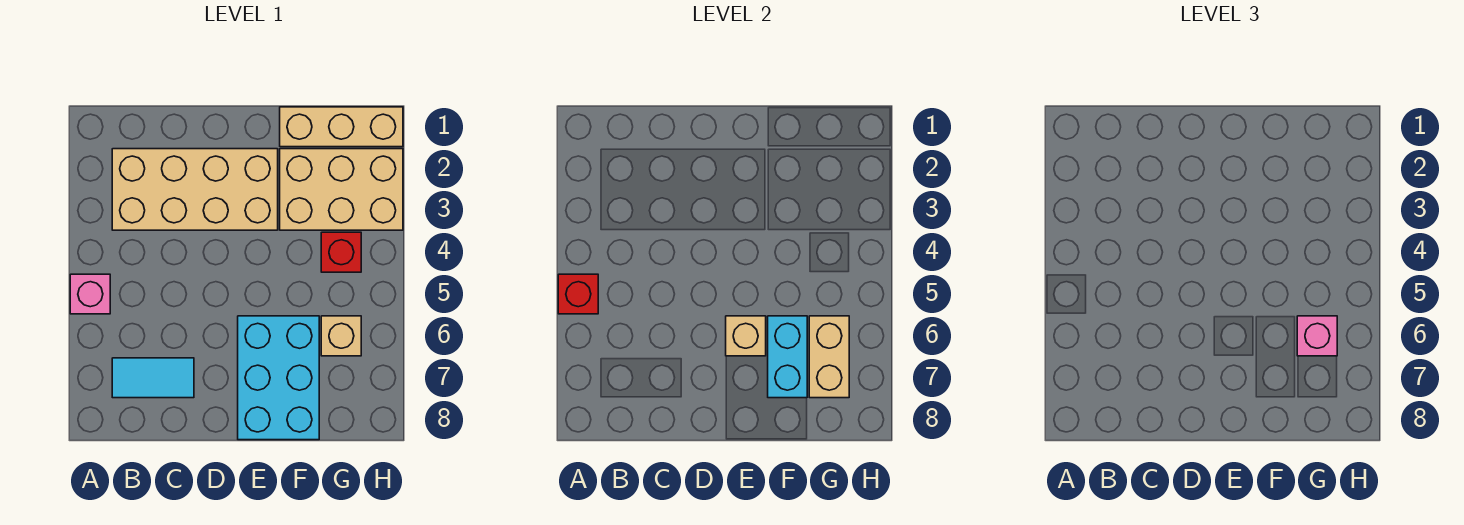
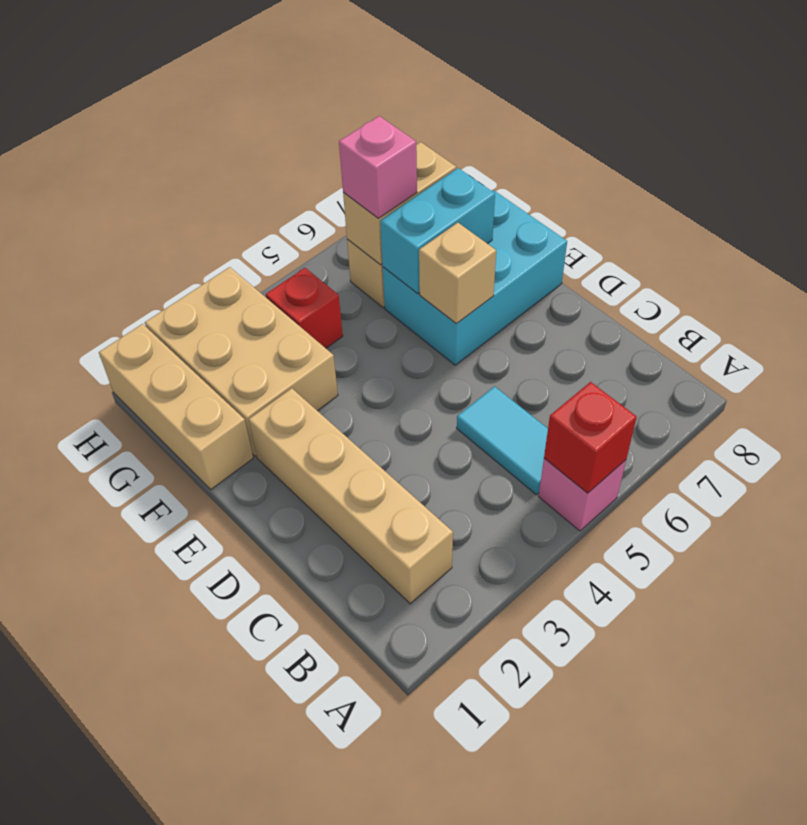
tan 2x4 brick [112,149,278,230] -> tan 1x4 brick [249,388,453,604]
cyan 1x2 tile [112,358,194,398] -> cyan 1x2 tile moved to [457,386,548,495]

